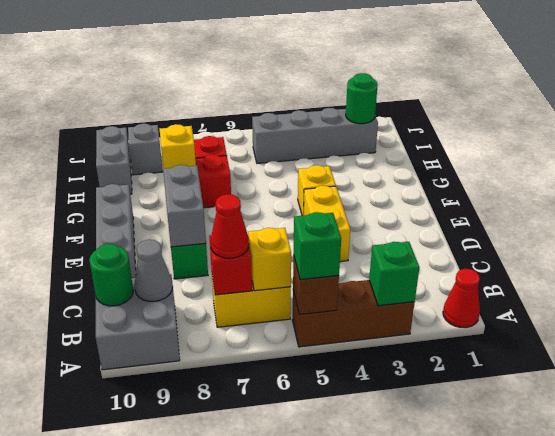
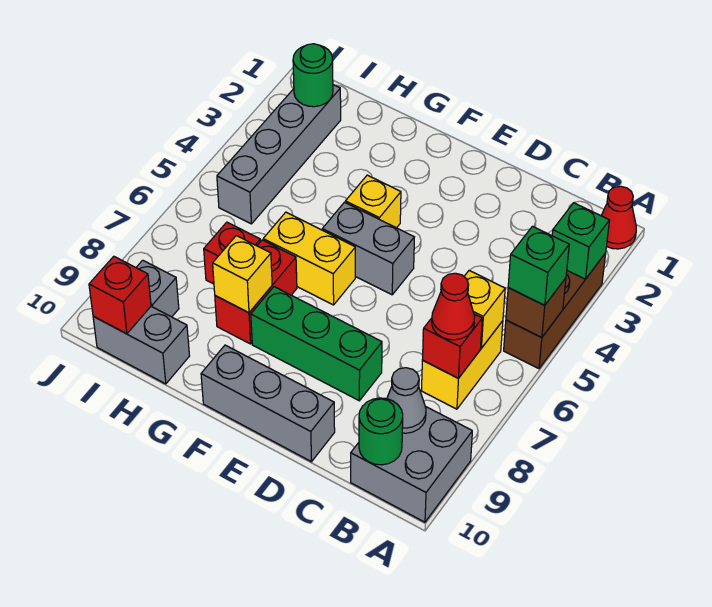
yellow 1x2 brick [304,186,350,262] -> yellow 1x2 brick moved to [263,212,355,305]
grey 1x2 brick [163,165,206,247] -> grey 1x2 brick moved to [322,202,414,295]
none -> red 1x1 brick [89,256,151,334]

